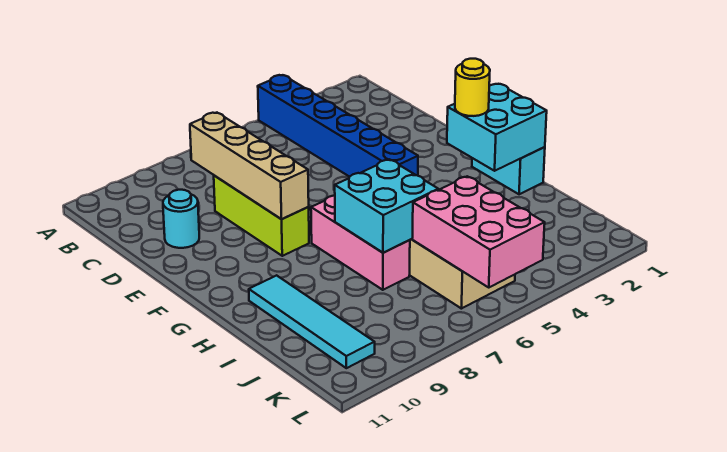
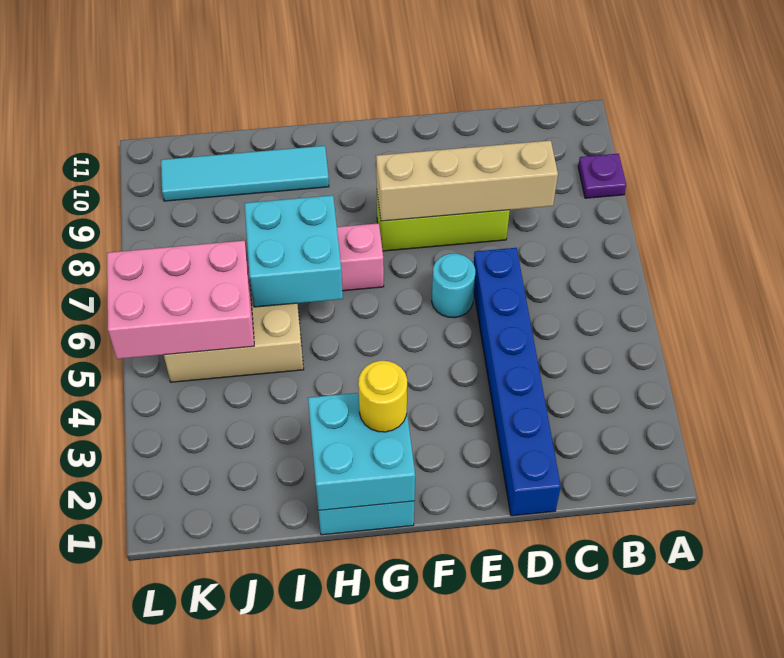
blue 1x6 brick [258,75,418,177] -> blue 1x6 brick turned to [474,248,561,516]
none -> purple 1x1 plate [578,154,626,198]
cyan 1x1 round brick [163,190,199,248] -> cyan 1x1 round brick moved to [432,254,475,318]

